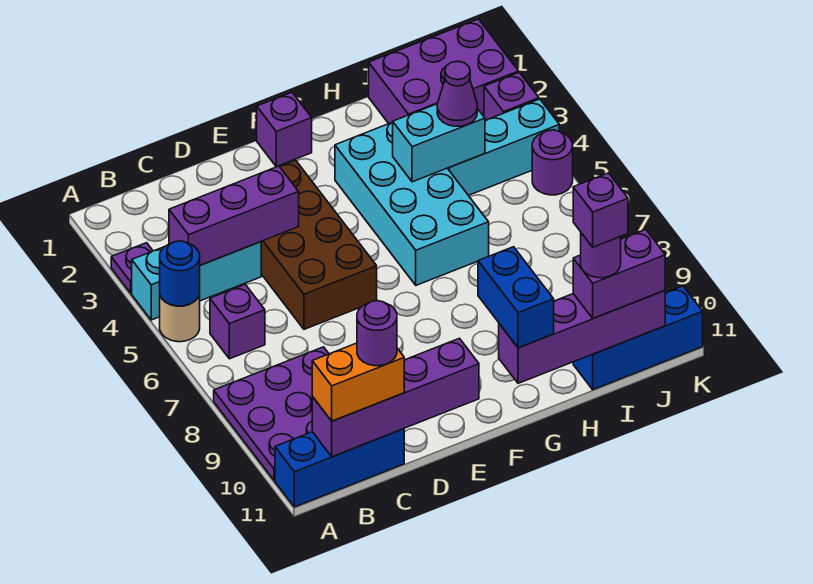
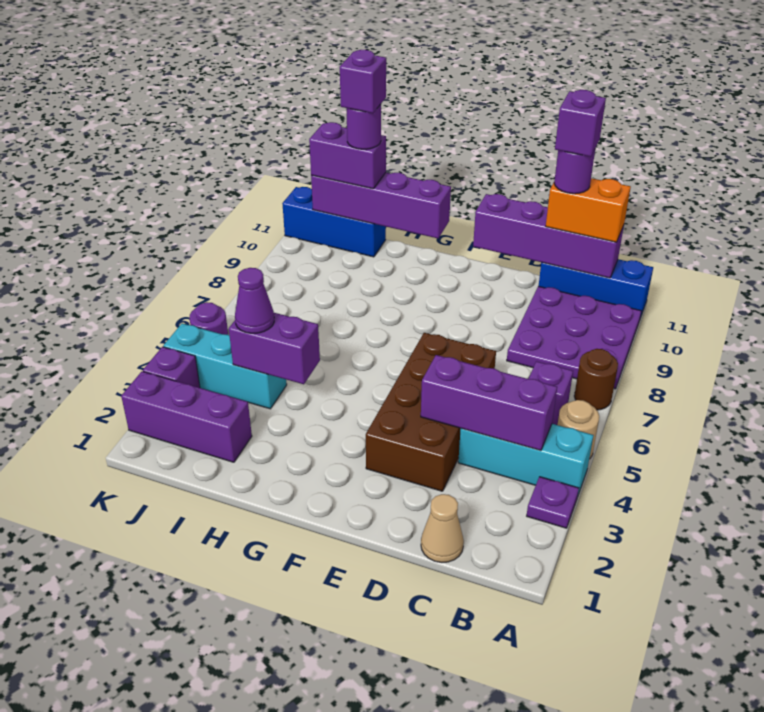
blue 1x1 round brick [160,241,200,306] -> none
none -> brown 1x1 round brick [574,349,618,410]
none -> tan 1x1 cone [421,494,464,563]
purple 1x1 brick [257,92,312,167] -> purple 1x1 brick moved to [555,90,606,157]
cyan 2x4 brick [335,122,489,285] -> none
blue 1x2 brick [478,247,554,348] -> none
cyan 1x2 brick [393,104,485,182] -> purple 1x2 brick [229,313,320,384]
purple 2x3 brick [369,19,519,123] -> purple 1x3 brick [121,371,252,462]

